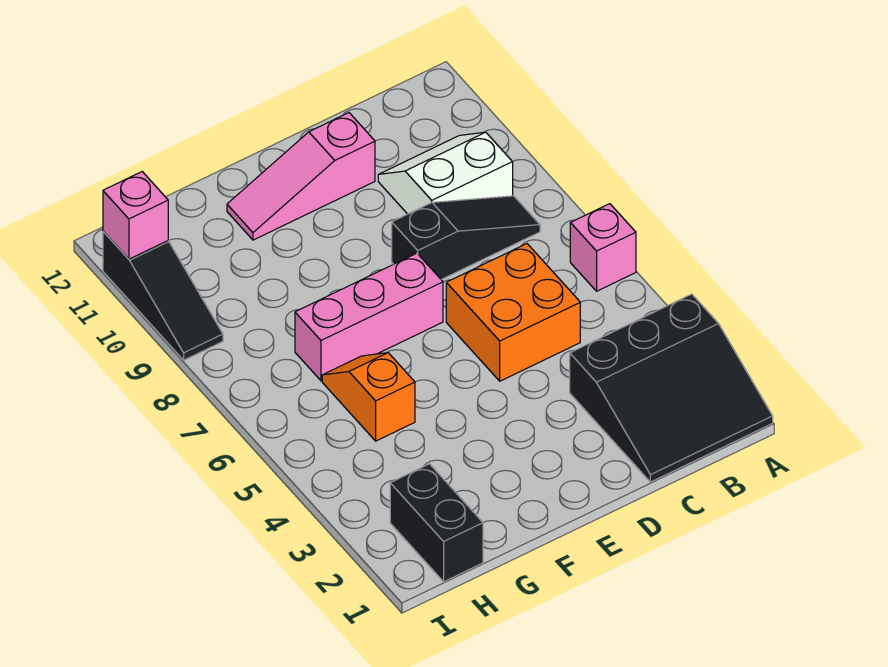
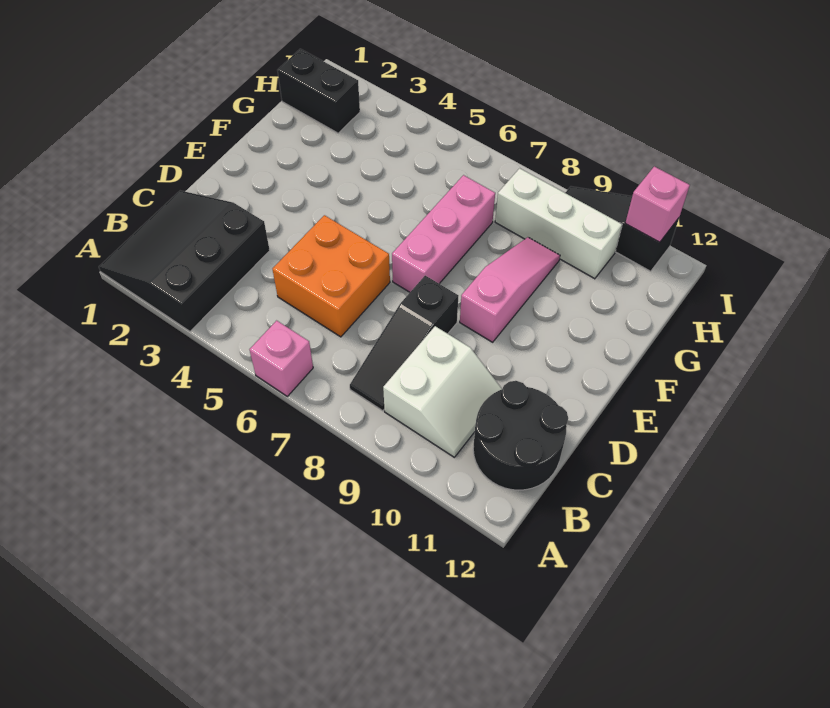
none -> black 2x2 round brick [473,381,568,490]
pink 1x3 slope [227,113,375,240] -> pink 1x3 slope moved to [460,237,560,342]
orange 1x2 slope [322,353,415,441] -> none
none -> white 1x3 brick [495,168,622,279]

